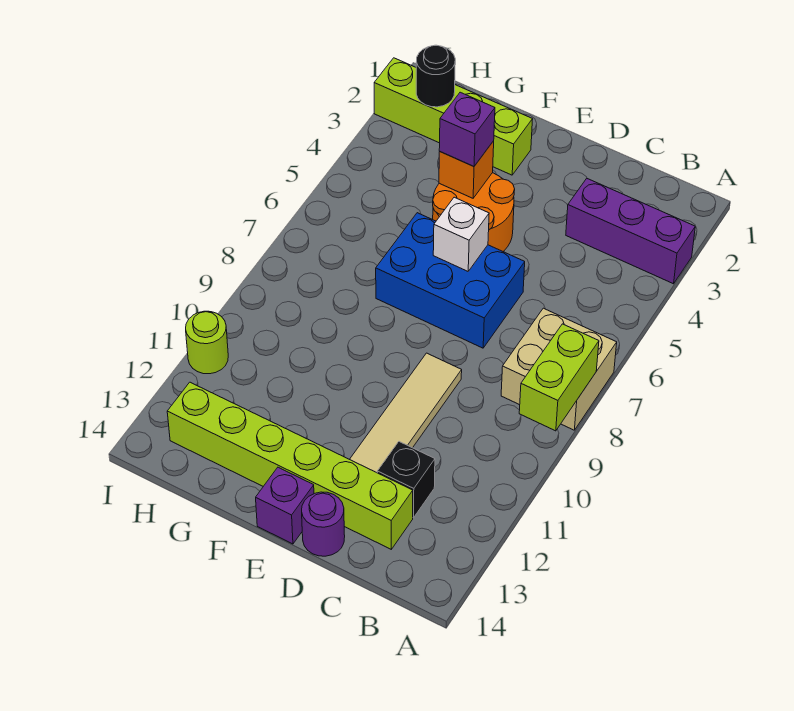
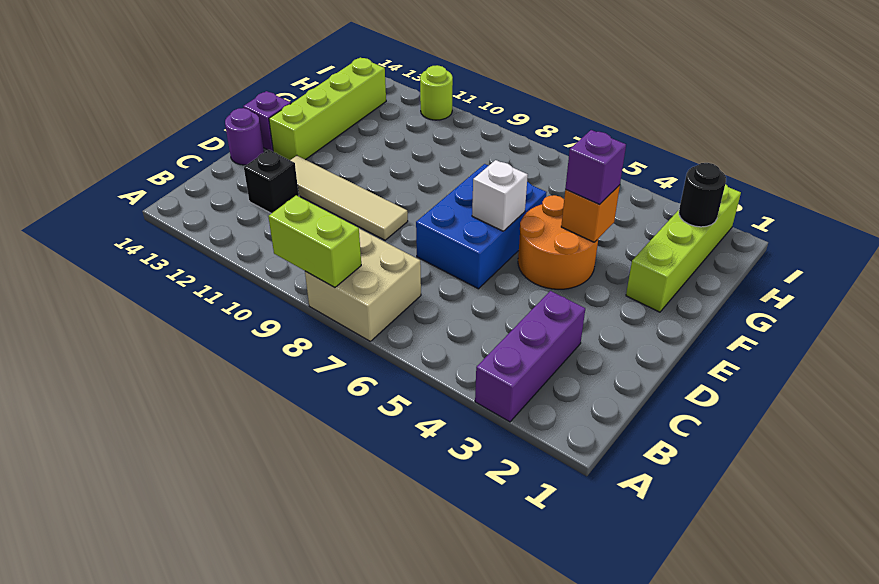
lime 1x6 brick [167,382,413,549] -> lime 1x4 brick [269,57,386,160]

